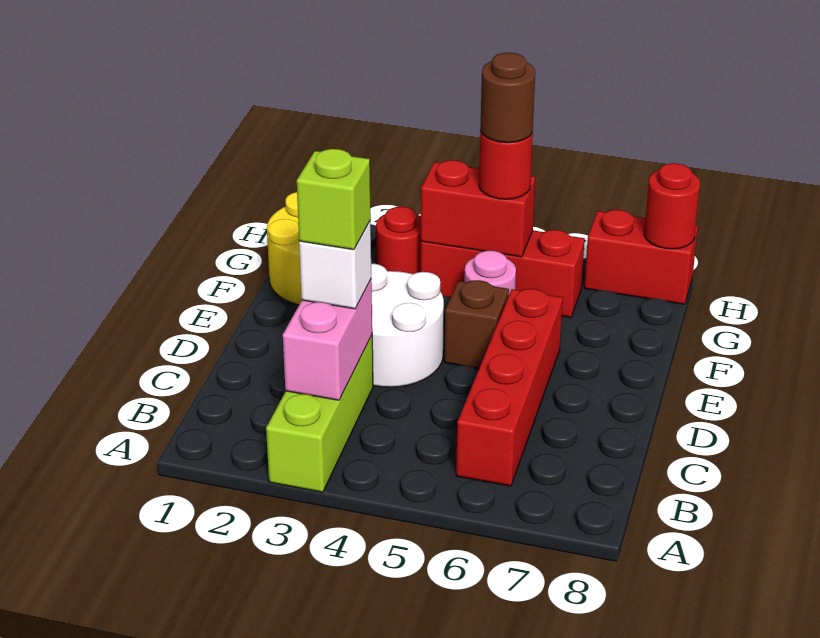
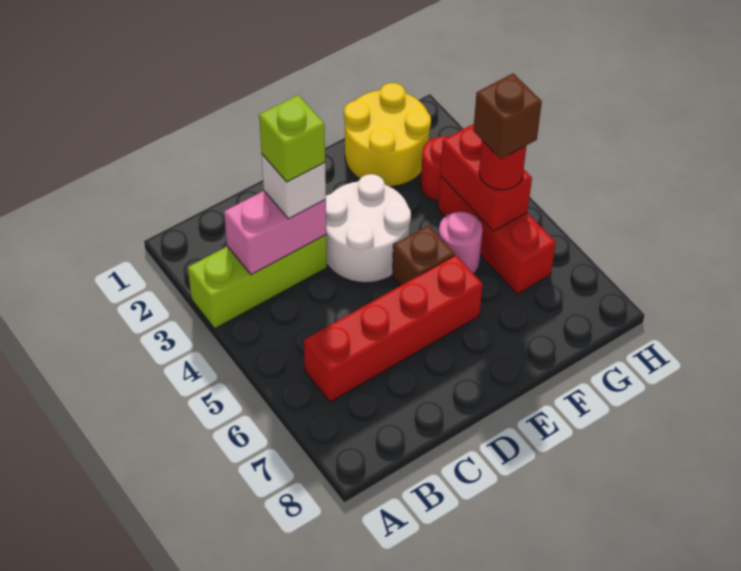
brown 1x1 round brick [480,53,535,143] -> brown 1x1 brick [473,73,542,159]
red 1x2 brick [584,210,698,304] -> none
red 1x1 round brick [644,163,700,249] -> none

